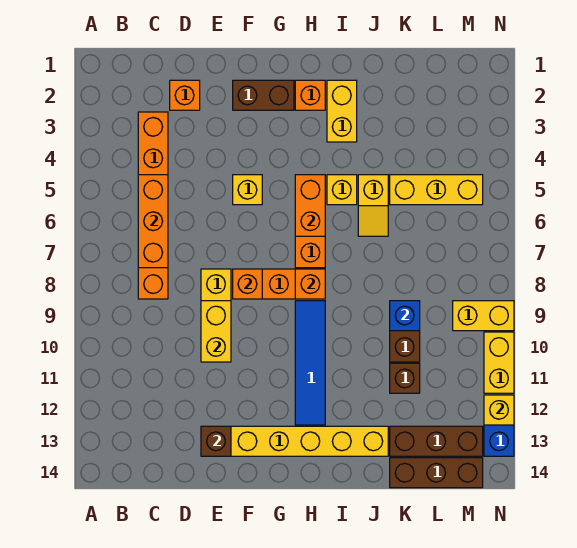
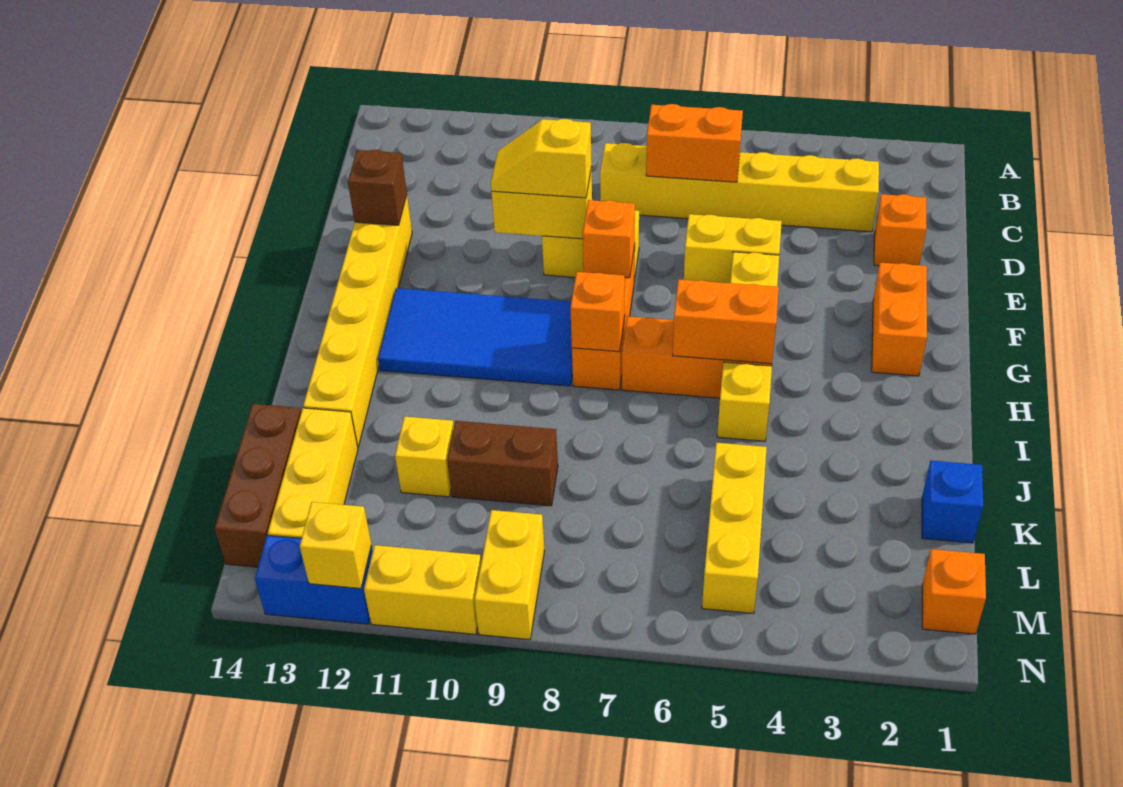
orange 1x6 brick [138,112,168,299] -> yellow 1x6 brick [600,143,879,232]
orange 1x3 brick [138,175,168,268] -> orange 1x2 brick [646,104,743,182]
brown 1x2 brick [233,80,294,110] -> orange 1x2 brick [872,263,927,376]
orange 1x1 brick [295,80,325,110] -> orange 1x1 brick moved to [922,549,986,634]
blue 1x4 tile [295,301,325,425] -> blue 2x4 tile [378,288,573,386]
yellow 1x2 brick [327,80,357,142] -> yellow 1x2 brick moved to [684,214,782,283]
yellow 1x2 slope [358,175,388,236] -> yellow 1x2 slope moved to [491,119,592,198]
blue 1x1 brick [390,301,420,331] -> blue 1x1 brick moved to [922,461,983,543]
brown 1x1 brick [390,363,420,393] -> yellow 1x1 brick [395,416,454,497]
brown 1x3 brick [390,426,483,456] -> yellow 1x3 brick [268,408,358,539]

